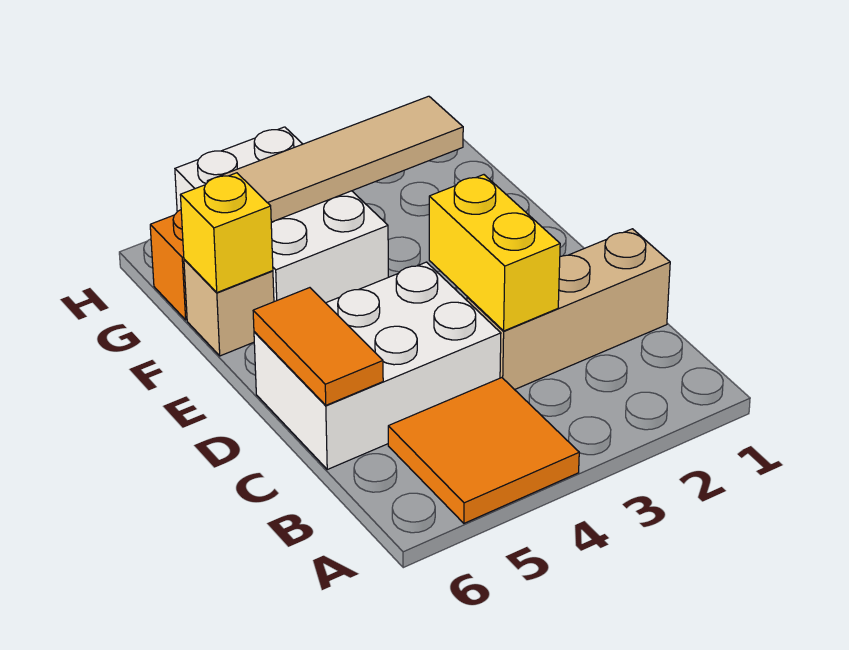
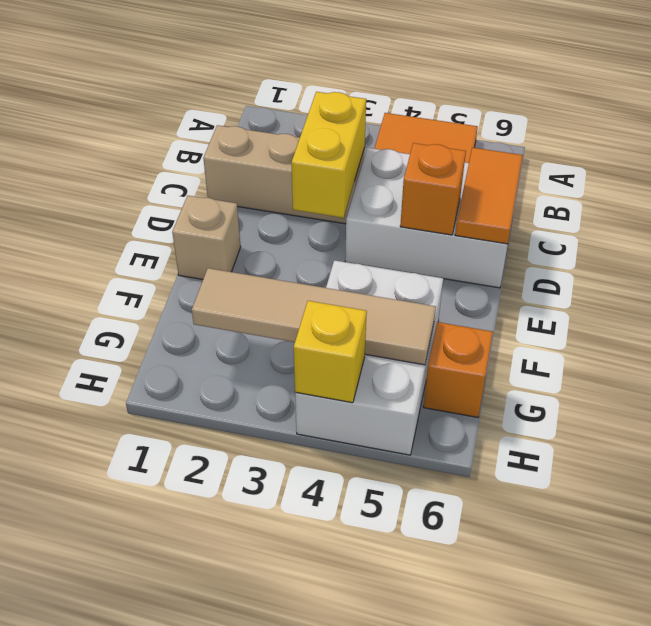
none -> orange 1x1 brick [400,143,466,235]
tan 1x1 brick [184,259,274,356] -> tan 1x1 brick moved to [172,196,241,279]
yellow 1x1 brick [180,173,273,292] -> yellow 1x1 brick moved to [294,301,367,403]

